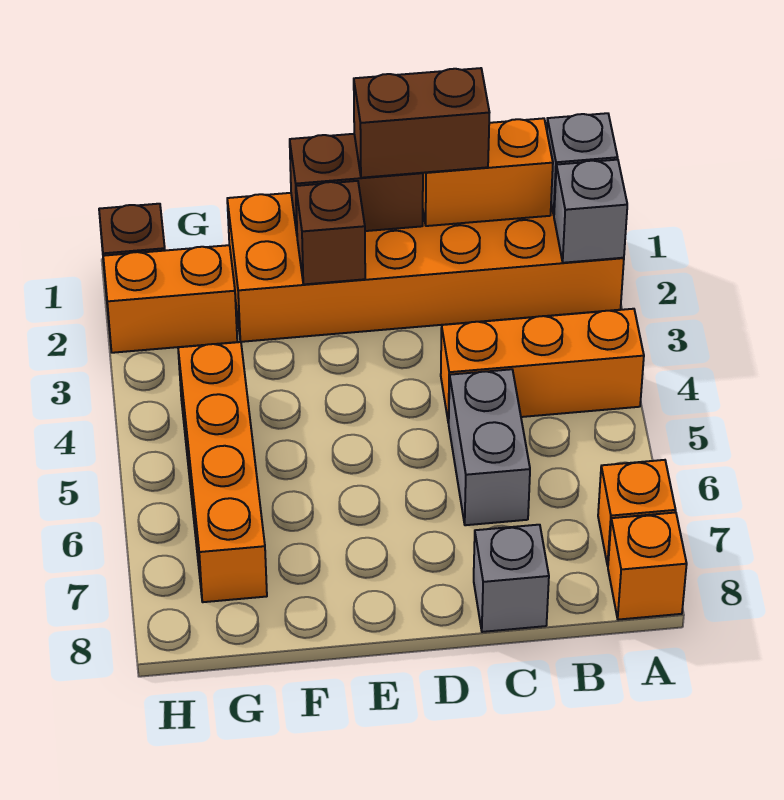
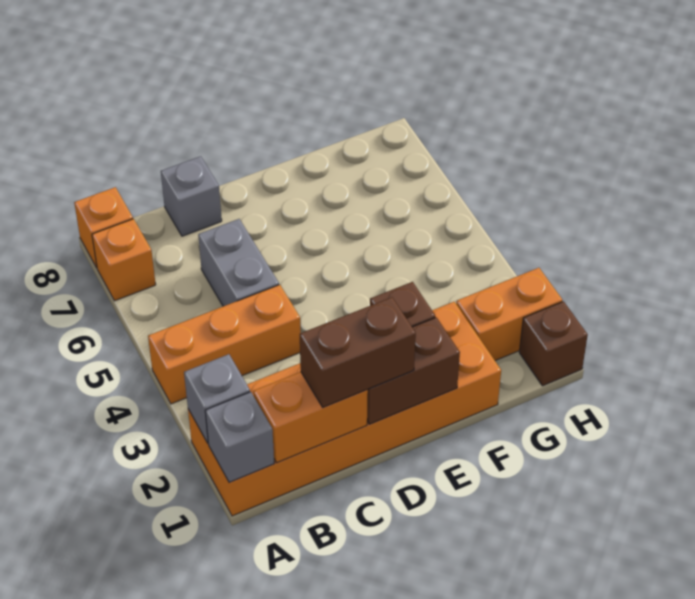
orange 1x4 brick [178,342,267,602] -> none

